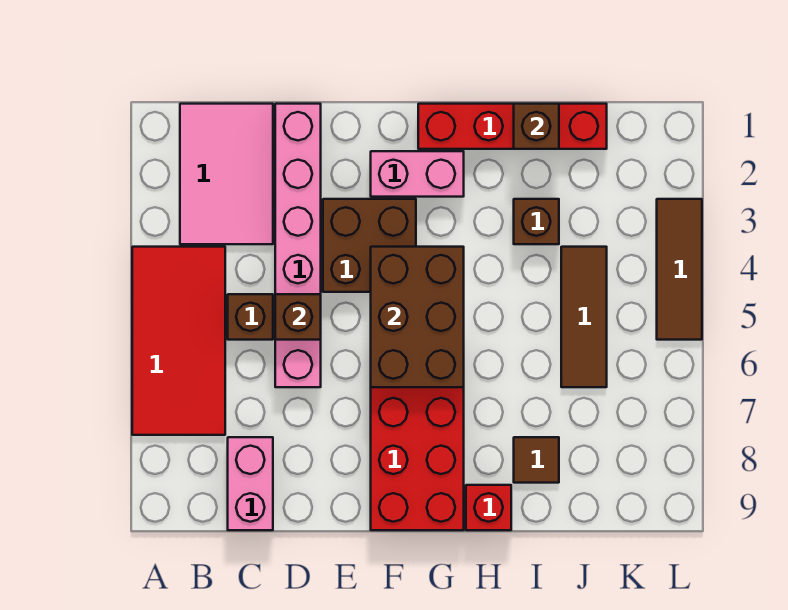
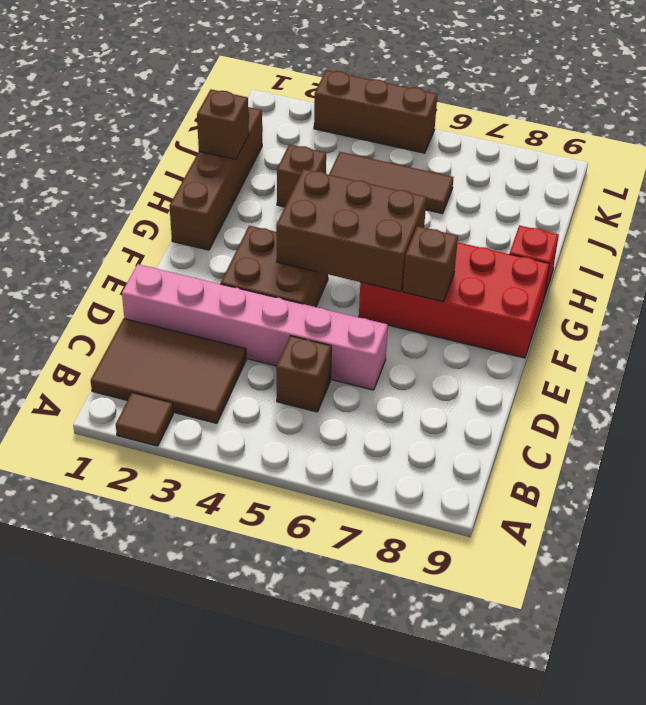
red 2x4 tile [132,247,225,435] -> none
pink 2x3 tile [180,104,273,244] -> brown 2x3 tile [91,319,246,423]
pink 1x2 brick [228,437,273,530] -> none
brown 1x1 brick [275,294,321,340] -> brown 1x1 brick moved to [403,226,458,302]
pink 1x2 brick [371,151,464,197] -> none
red 1x4 brick [418,104,607,149] -> brown 1x4 brick [170,107,262,250]
brown 1x1 tile [514,437,559,483] -> brown 1x1 tile moved to [116,393,173,446]
brown 1x3 tile [657,199,702,340] -> brown 1x3 brick [314,70,437,153]

